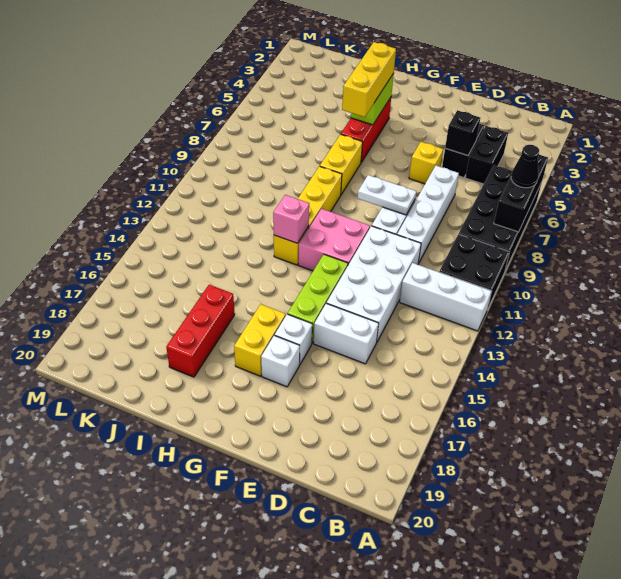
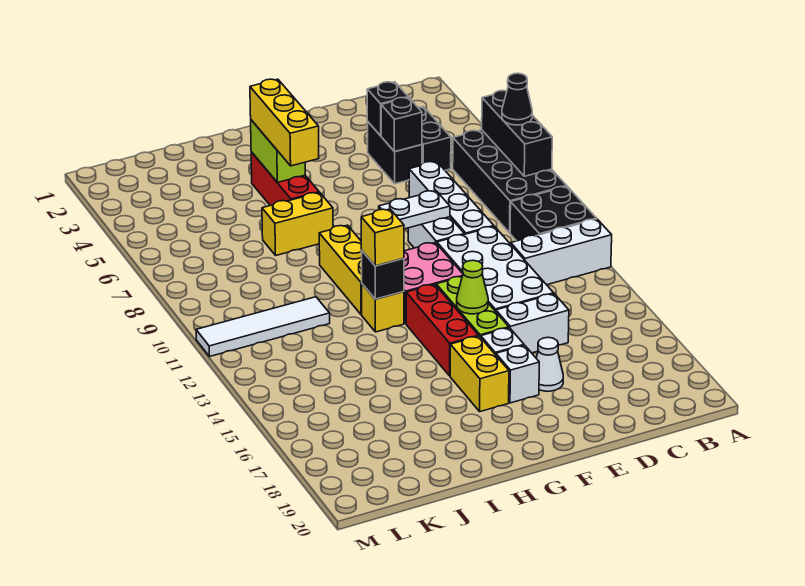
none -> black 1x1 brick [367,82,408,136]
yellow 1x1 brick [409,142,443,184] -> yellow 1x1 brick moved to [361,209,404,266]
none -> white 1x1 cone [536,337,563,391]
none -> lime 1x1 cone [457,260,488,314]
yellow 1x2 brick [320,134,363,194] -> yellow 1x2 brick turned to [262,192,333,255]
pink 1x1 brick [273,195,309,243] -> black 1x1 brick [361,250,404,299]
red 1x3 brick [166,285,235,377] -> red 1x3 brick moved to [406,284,479,376]
none -> white 1x4 tile [196,297,330,357]

